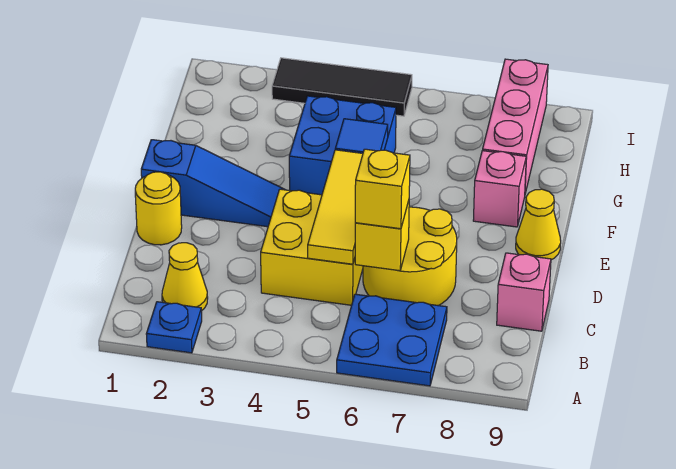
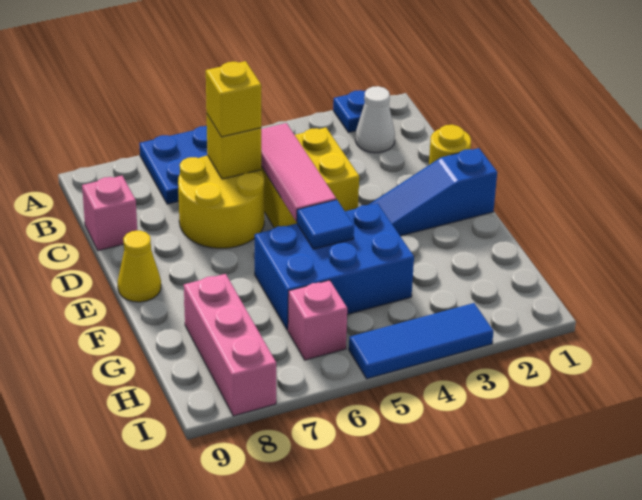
yellow 1x1 cone [162,243,208,311] -> white 1x1 cone [355,86,395,153]
yellow 1x3 tile [308,150,363,264] -> pink 1x3 tile [261,123,336,222]
blue 2x2 brick [289,96,396,195] -> blue 2x3 brick [255,203,414,330]
pink 1x1 brick [473,151,526,227] -> pink 1x1 brick moved to [288,280,347,360]
black 1x3 tile [272,58,412,116] -> blue 1x3 tile [349,303,494,379]

